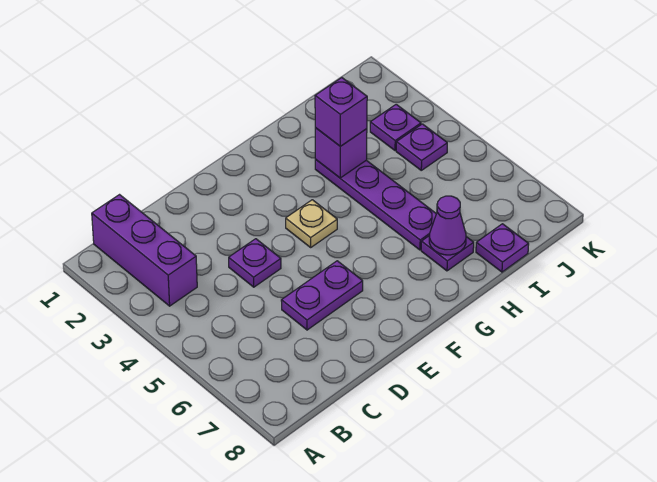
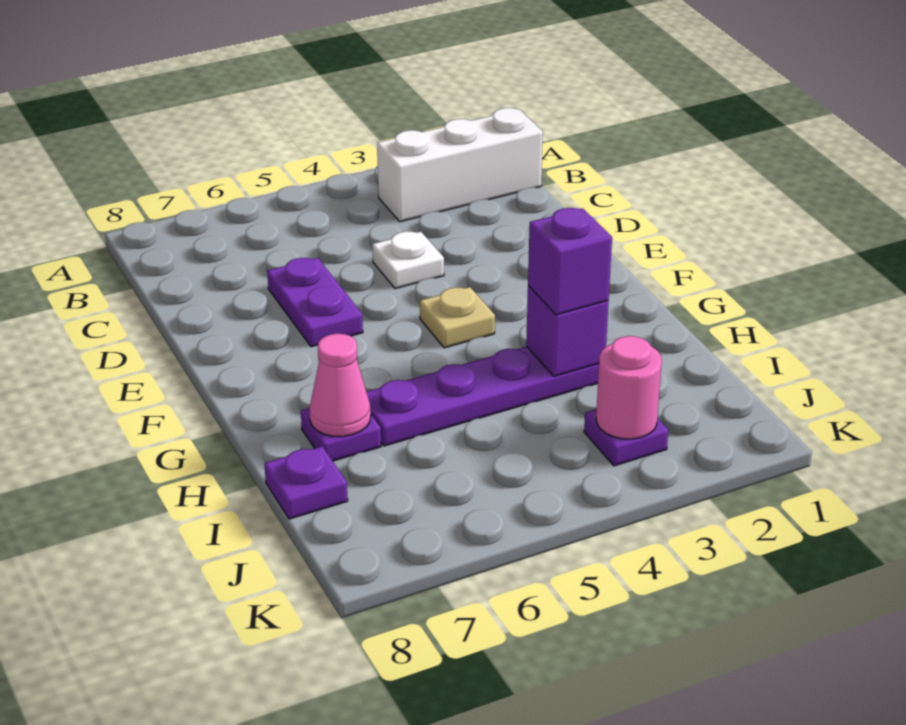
purple 1x3 brick [92,195,197,306] -> white 1x3 brick [377,108,543,222]
purple 1x1 plate [229,239,281,287] -> white 1x1 plate [372,231,444,289]
purple 1x1 cone [429,196,466,255] -> pink 1x1 cone [309,334,371,437]
none -> pink 1x1 round brick [596,336,662,439]
purple 1x1 plate [396,124,447,170] -> none

